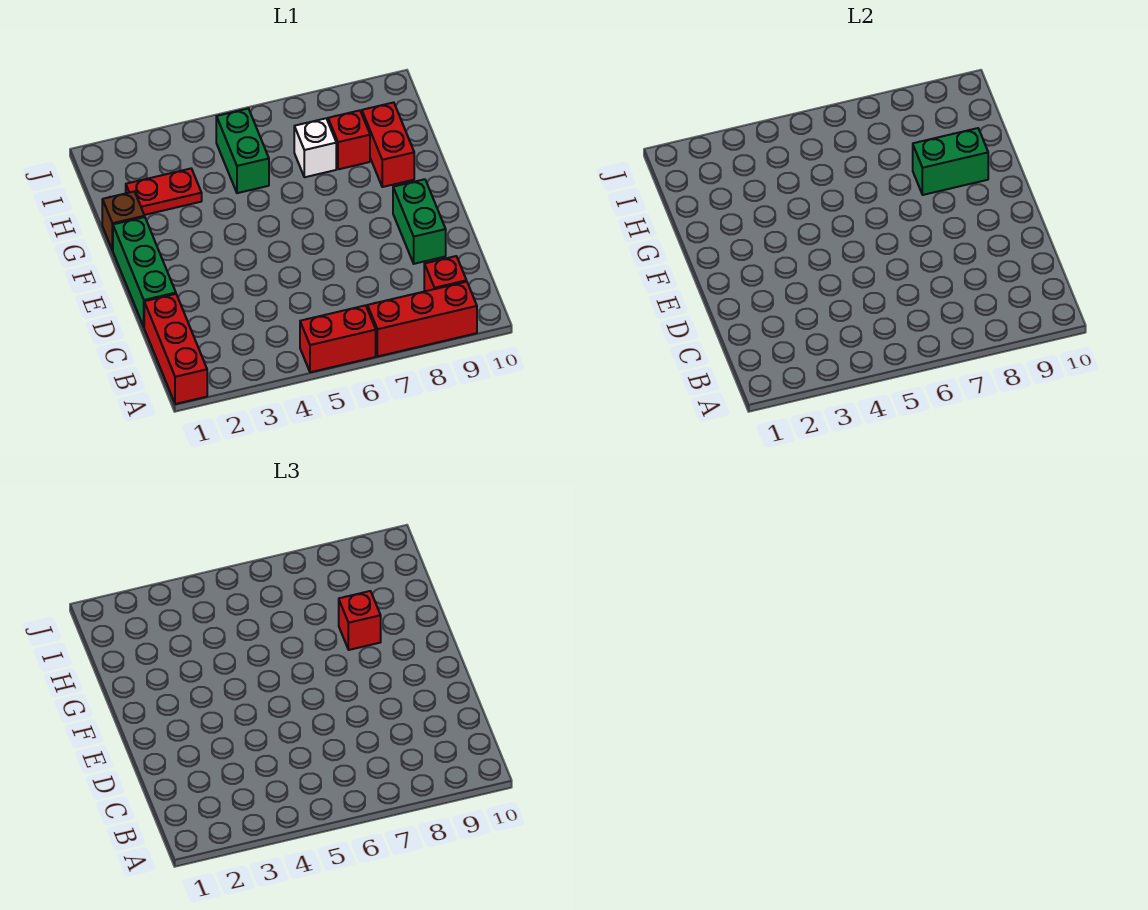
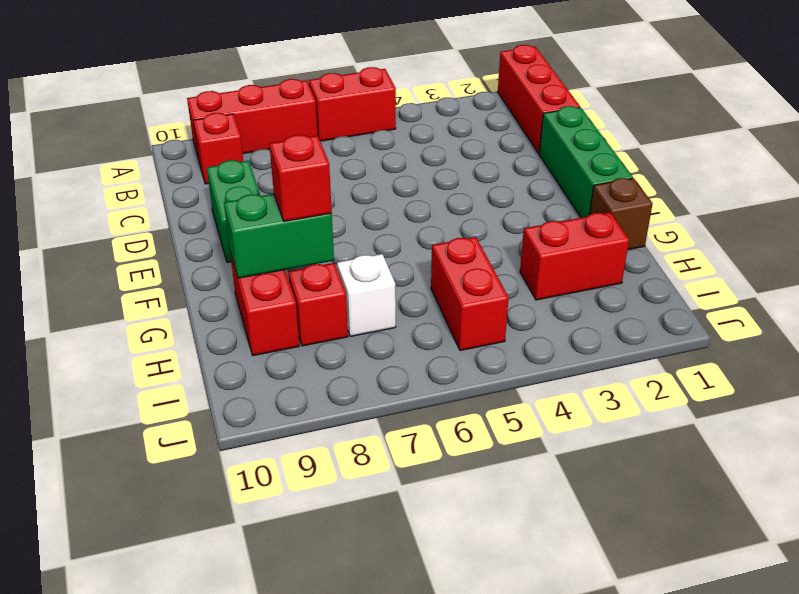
red 1x2 plate [126,169,202,215] -> red 1x2 brick [520,213,629,300]
green 1x2 brick [216,109,269,193] -> red 1x2 brick [431,237,509,351]

